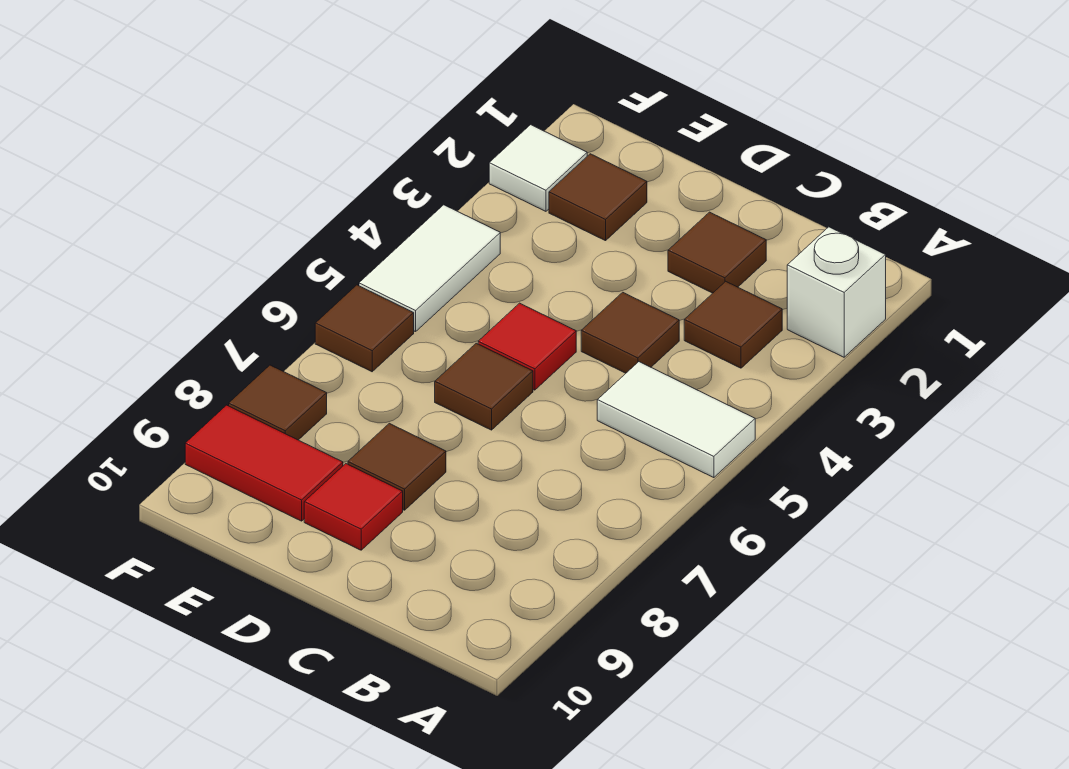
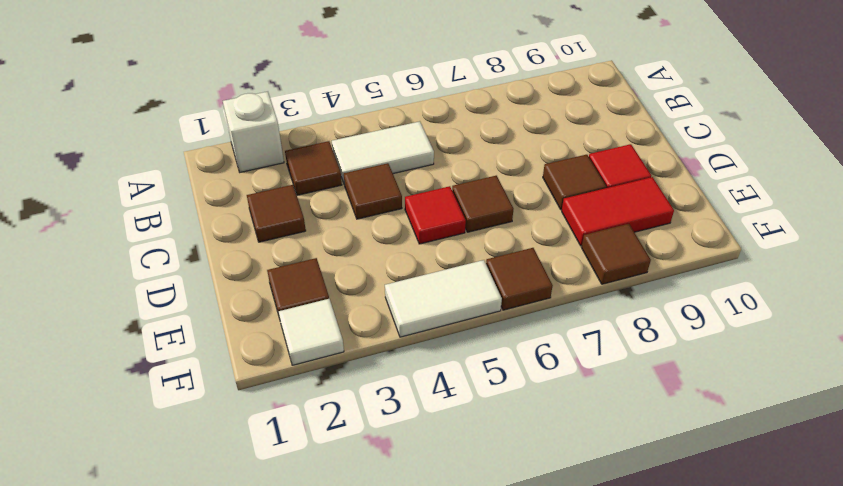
white 1x2 tile [597,362,755,478] -> white 1x2 tile turned to [332,121,434,185]
red 1x2 tile [185,405,343,521] -> red 1x2 tile turned to [562,177,674,246]

